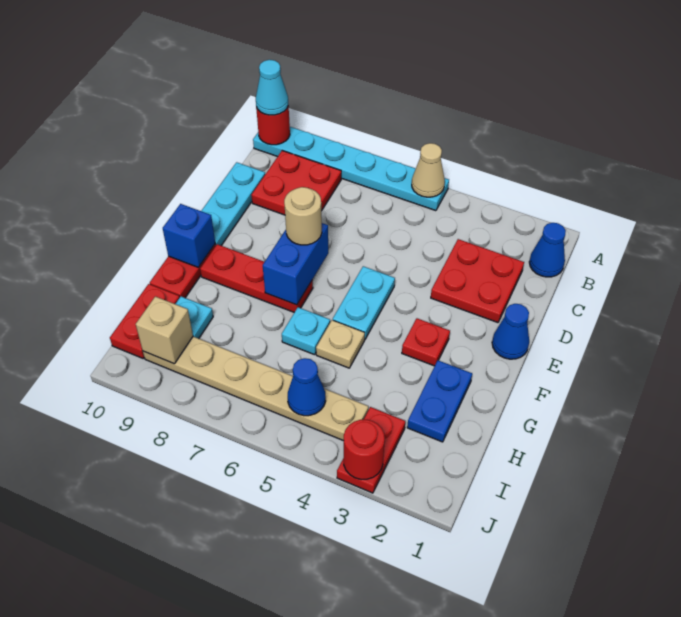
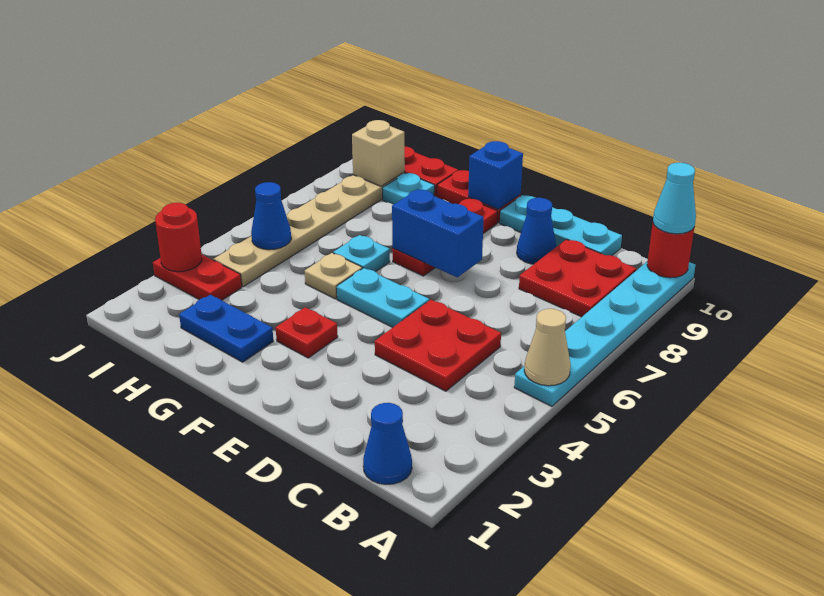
red 2x2 plate [431,239,524,323] -> red 2x2 plate moved to [375,300,501,391]
blue 1x1 cone [492,304,529,359] -> blue 1x1 cone moved to [517,198,556,264]
tan 1x1 round brick [284,187,322,245] -> none

